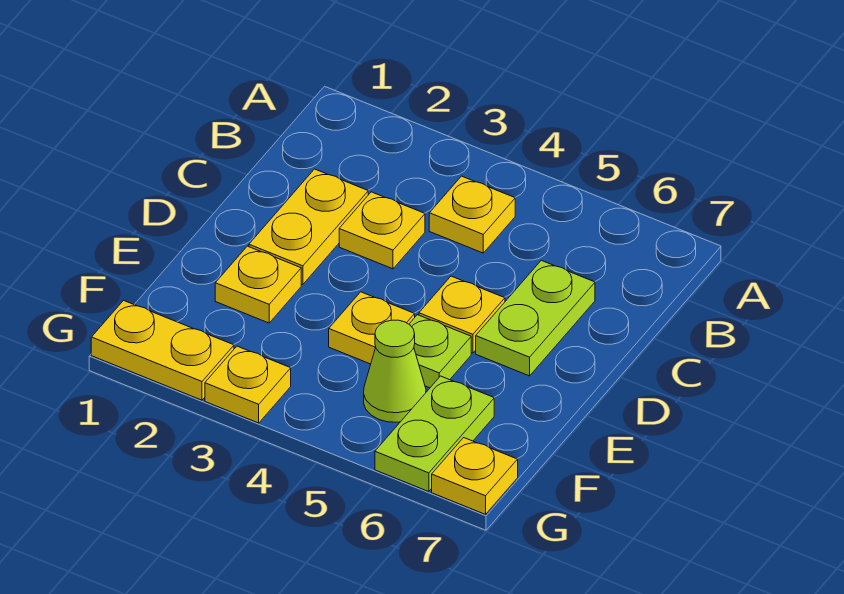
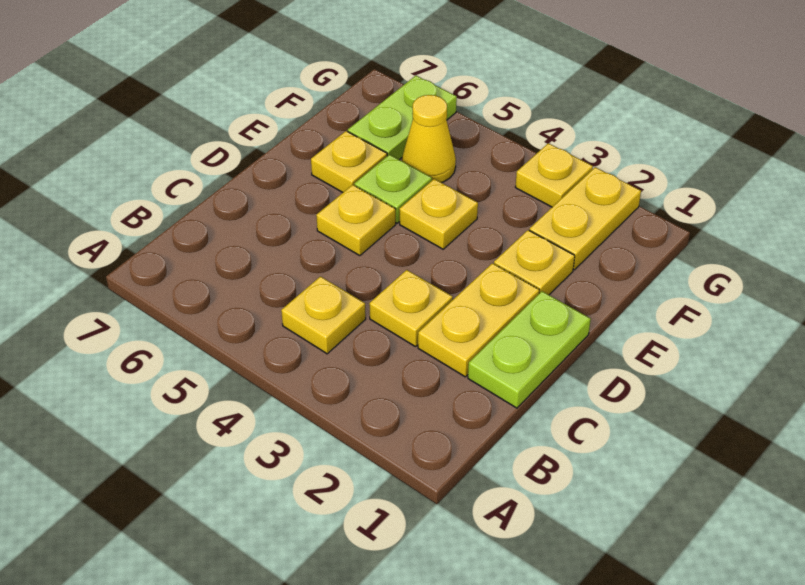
lime 1x2 plate [476,260,595,376] -> lime 1x2 plate moved to [468,291,591,408]
lime 1x1 cone [364,320,426,422] -> yellow 1x1 cone [402,95,456,183]
yellow 1x2 plate [91,301,234,400] -> yellow 1x2 plate turned to [529,167,641,270]
yellow 1x1 plate [432,438,518,514] -> yellow 1x1 plate moved to [311,131,387,192]

